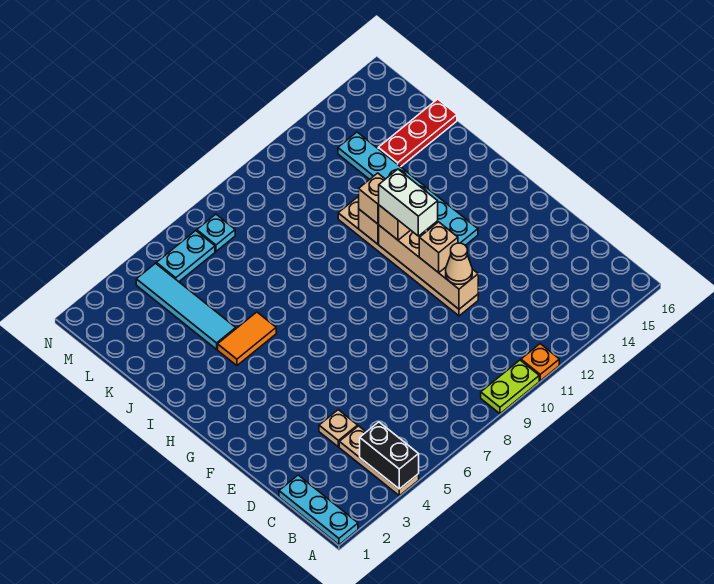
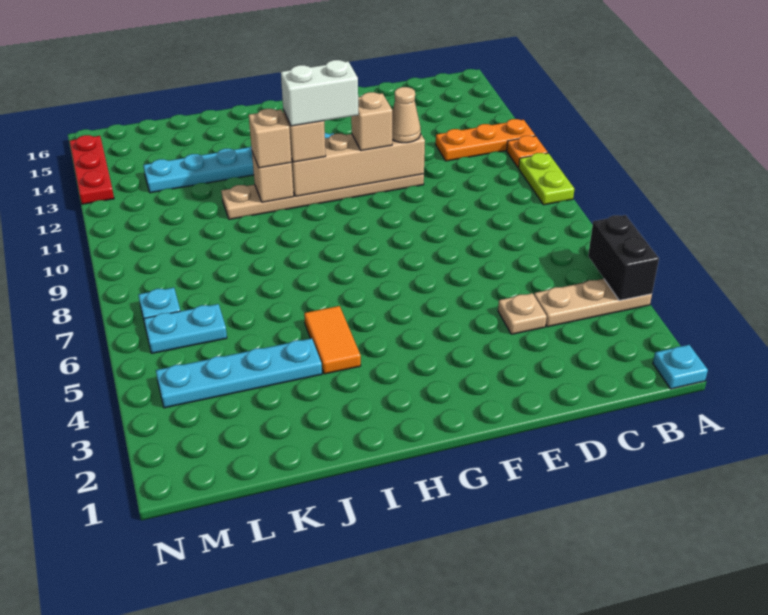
cyan 1x3 plate [279,475,358,545] -> cyan 1x1 plate [653,345,708,389]
black 1x2 brick [360,422,419,489] -> black 1x2 brick turned to [588,215,659,300]
none -> orange 1x3 plate [436,119,535,161]
cyan 1x4 tile [136,263,236,349] -> cyan 1x4 plate [156,338,322,408]
red 1x3 plate [378,99,457,167] -> red 1x3 plate moved to [70,135,114,204]
cyan 1x2 plate [156,231,215,282] -> cyan 1x2 plate turned to [144,304,227,353]

